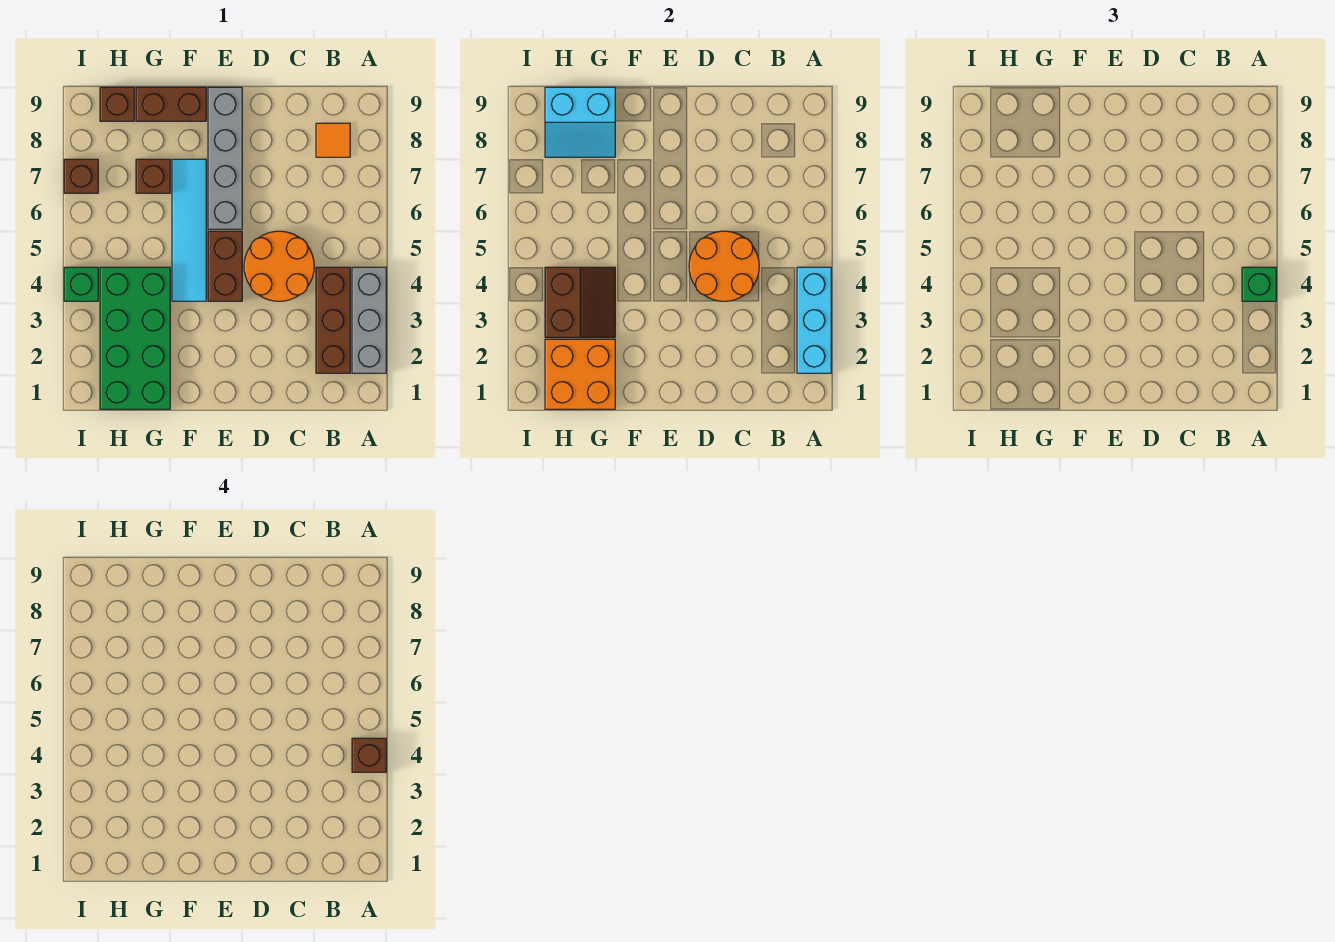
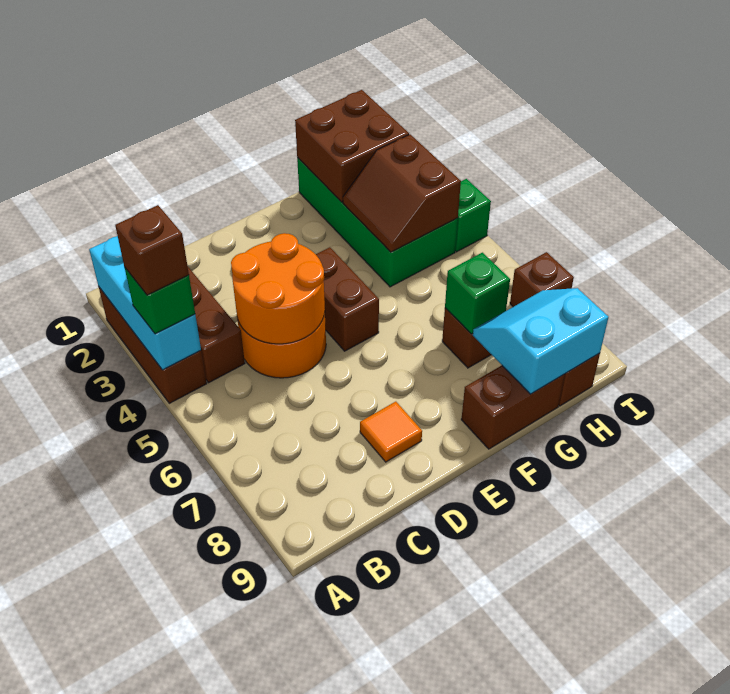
grey 1x3 brick [352,267,386,373] -> brown 1x3 brick [99,287,207,403]
orange 1x1 tile [316,123,350,157] -> orange 1x1 tile moved to [360,402,422,462]
grey 1x4 brick [208,87,242,229] -> none
cyan 1x4 tile [172,159,206,301] -> none
orange 2x2 brick [545,339,615,409] -> brown 2x2 brick [295,90,409,202]
none -> green 1x1 brick [445,253,510,334]

